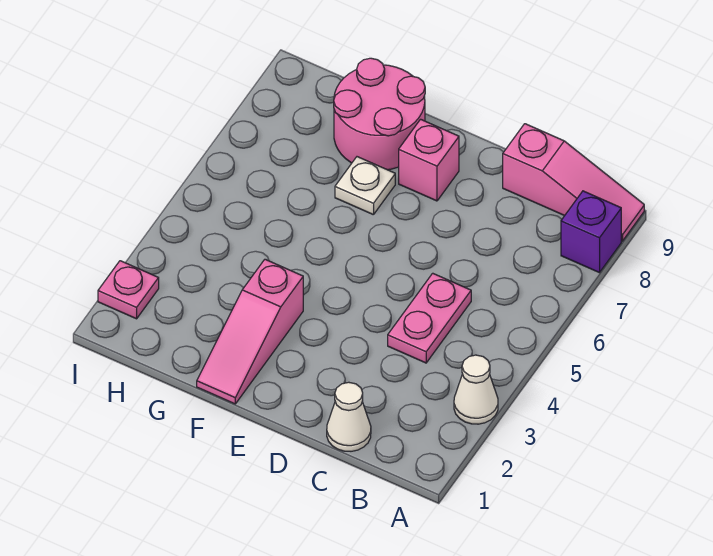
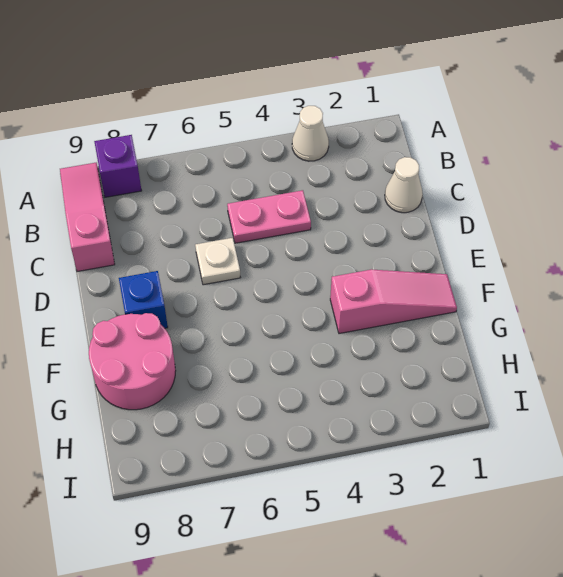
pink 1x1 brick [399,119,459,201] -> blue 1x1 brick [119,271,168,328]
white 1x1 plate [335,157,395,215] -> white 1x1 plate moved to [195,238,241,285]
pink 1x1 plate [98,261,159,319] -> none

